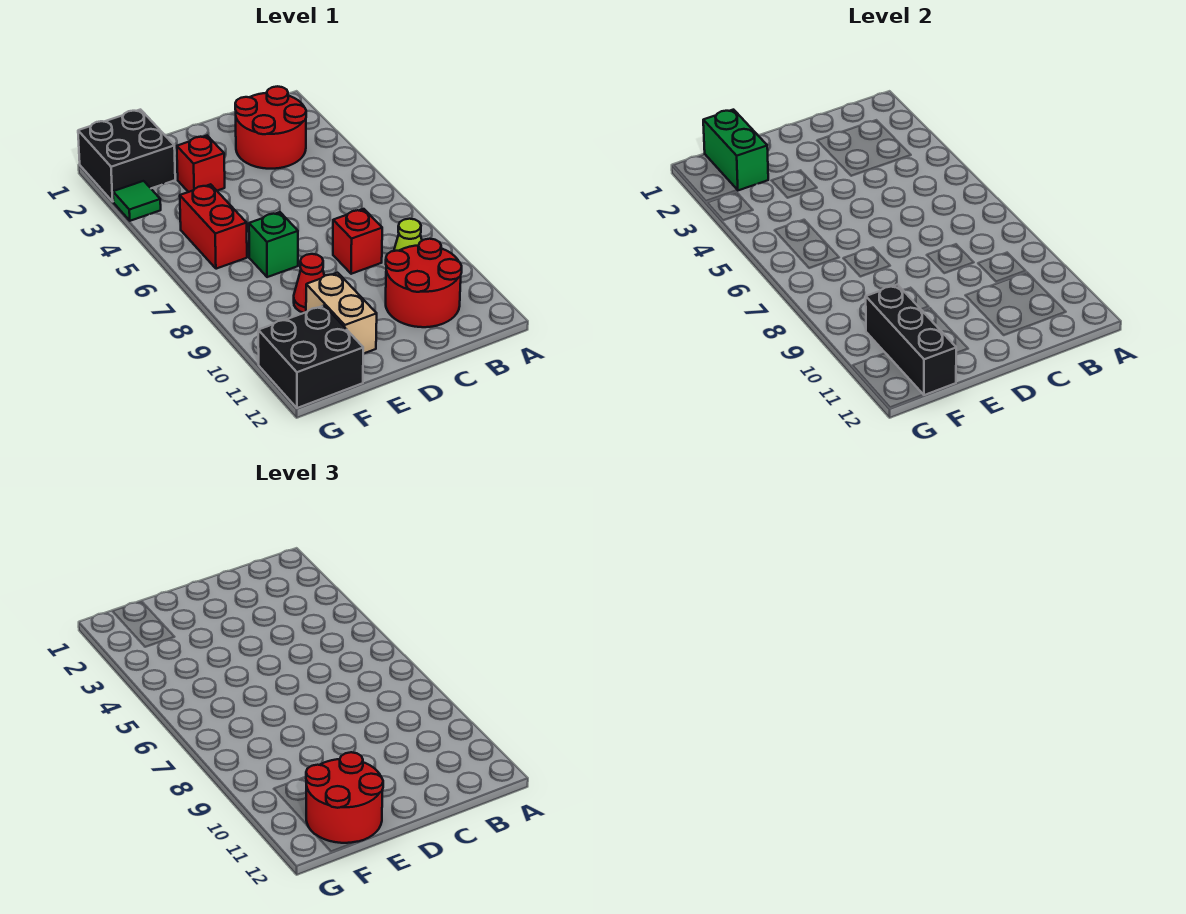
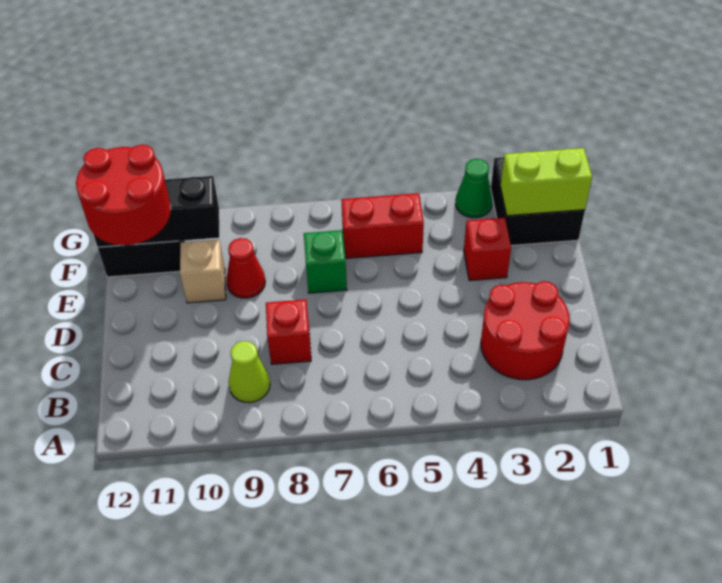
red 2x2 round brick [386,239,462,327] -> none
tan 1x2 brick [306,273,377,354] -> tan 1x1 brick [180,240,226,303]
green 1x2 brick [703,110,768,190] -> lime 1x2 brick [501,148,592,216]
green 1x1 tile [113,181,161,221] -> green 1x1 cone [456,159,492,218]

